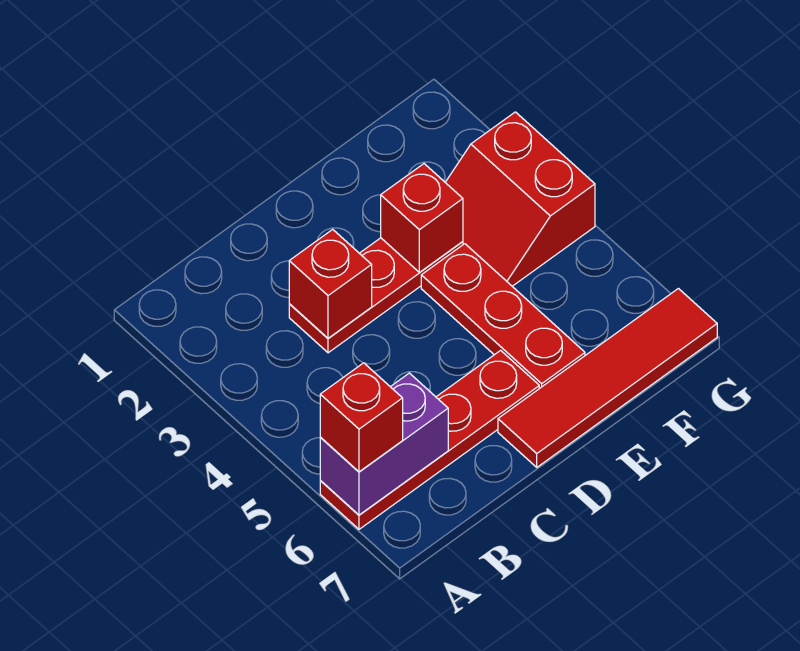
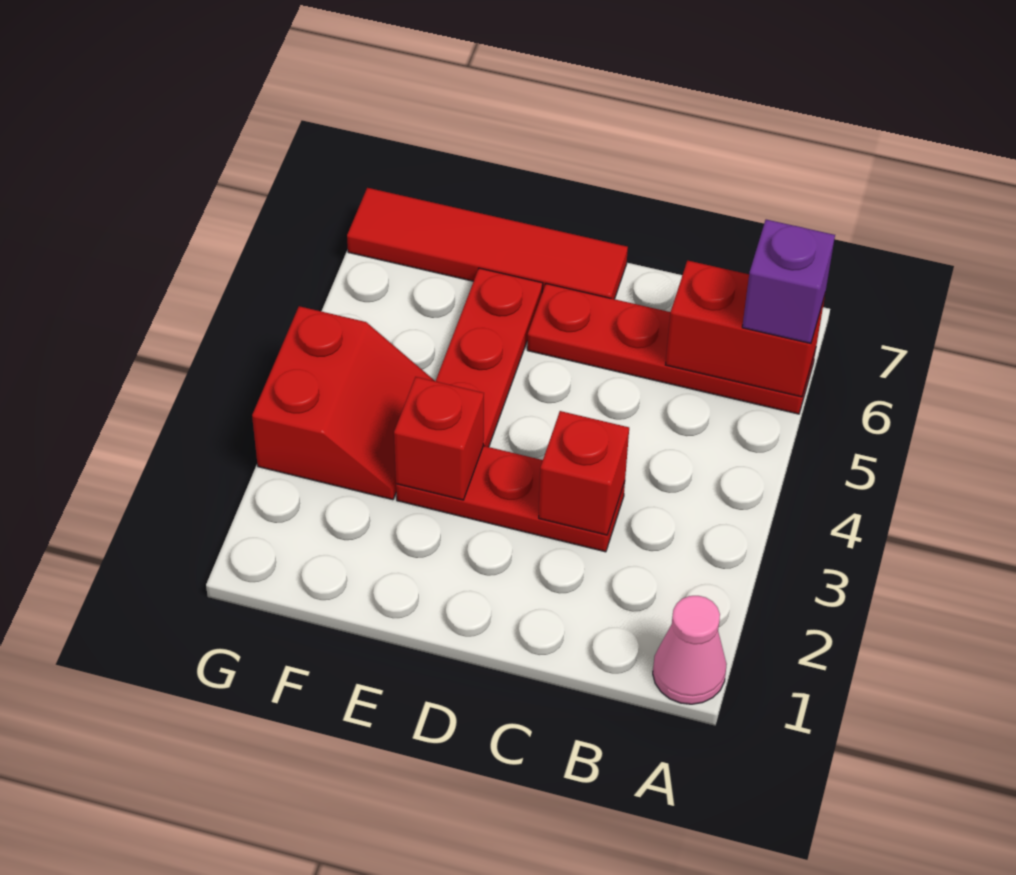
none -> pink 1x1 cone [653,596,727,704]
purple 1x2 brick [320,373,448,515] -> red 1x2 brick [666,261,825,397]
red 1x1 brick [320,363,403,472] -> purple 1x1 brick [742,220,835,344]

